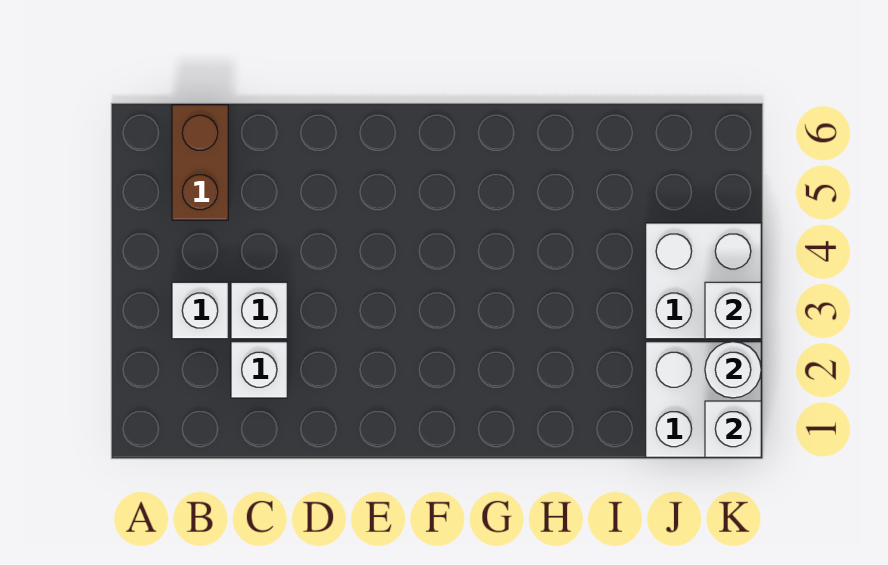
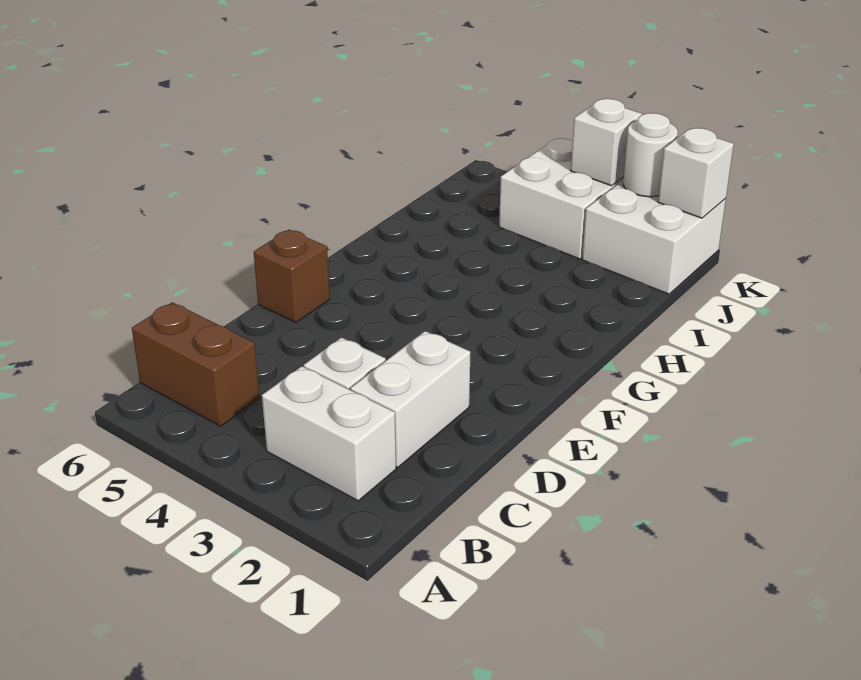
white 1x1 brick [172,282,228,339] -> white 1x2 brick [262,366,396,501]
white 1x1 brick [231,342,287,398] -> white 1x2 brick [350,331,470,467]
none -> brown 1x1 brick [254,230,330,322]

